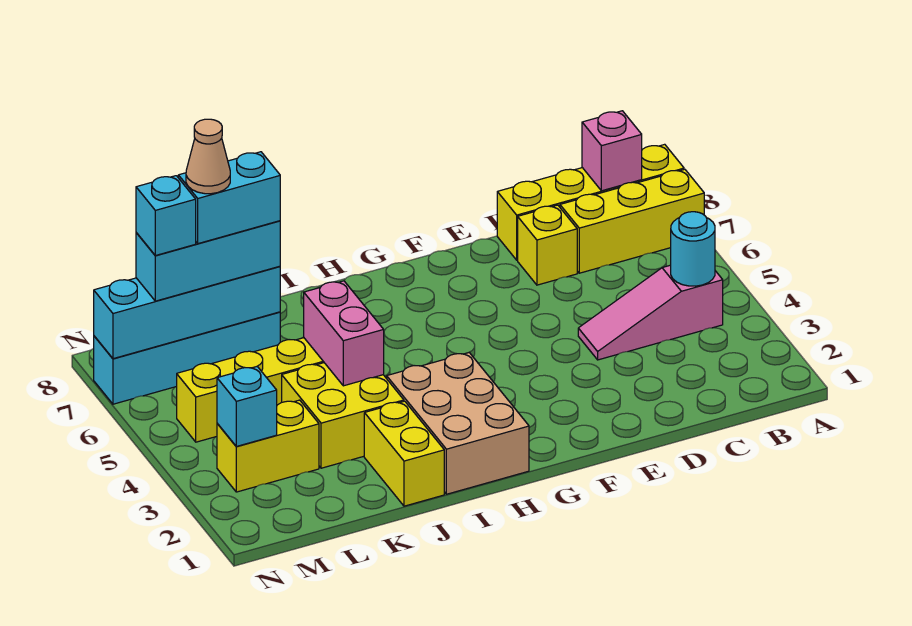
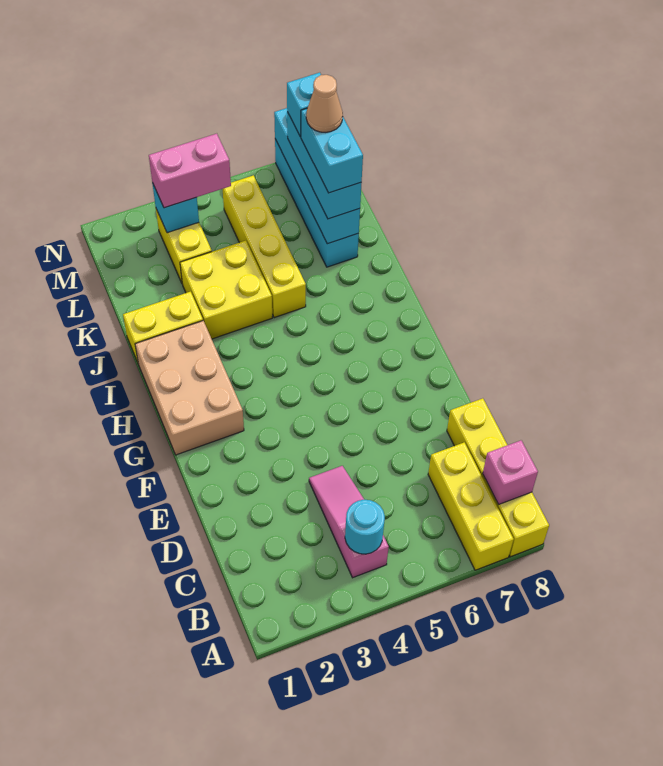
yellow 1x1 brick [518,205,577,285] -> none
tan 2x3 brick [387,353,529,494] -> tan 2x3 brick turned to [135,321,244,455]
pink 1x2 brick [304,281,384,386] -> pink 1x2 brick moved to [149,134,231,208]

